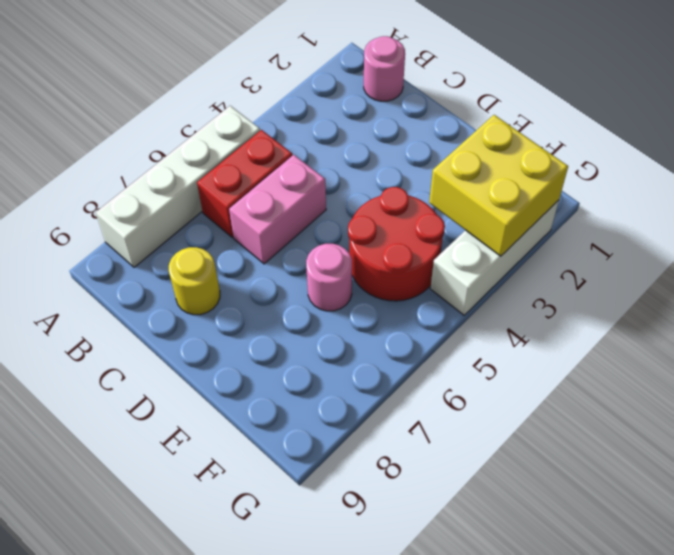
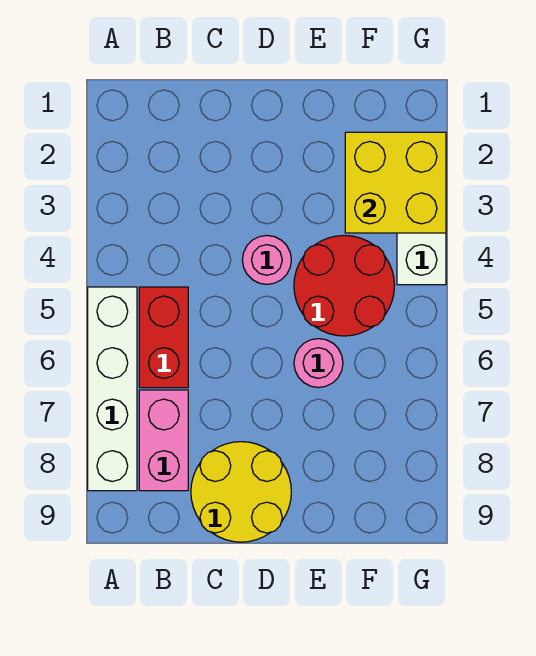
pink 1x1 round brick [364,36,405,101] -> pink 1x1 round brick moved to [242,236,291,284]
pink 1x2 brick [229,155,326,264] -> pink 1x2 brick moved to [139,390,188,491]
yellow 1x1 round brick [169,247,220,315] -> yellow 2x2 round brick [191,442,291,542]

